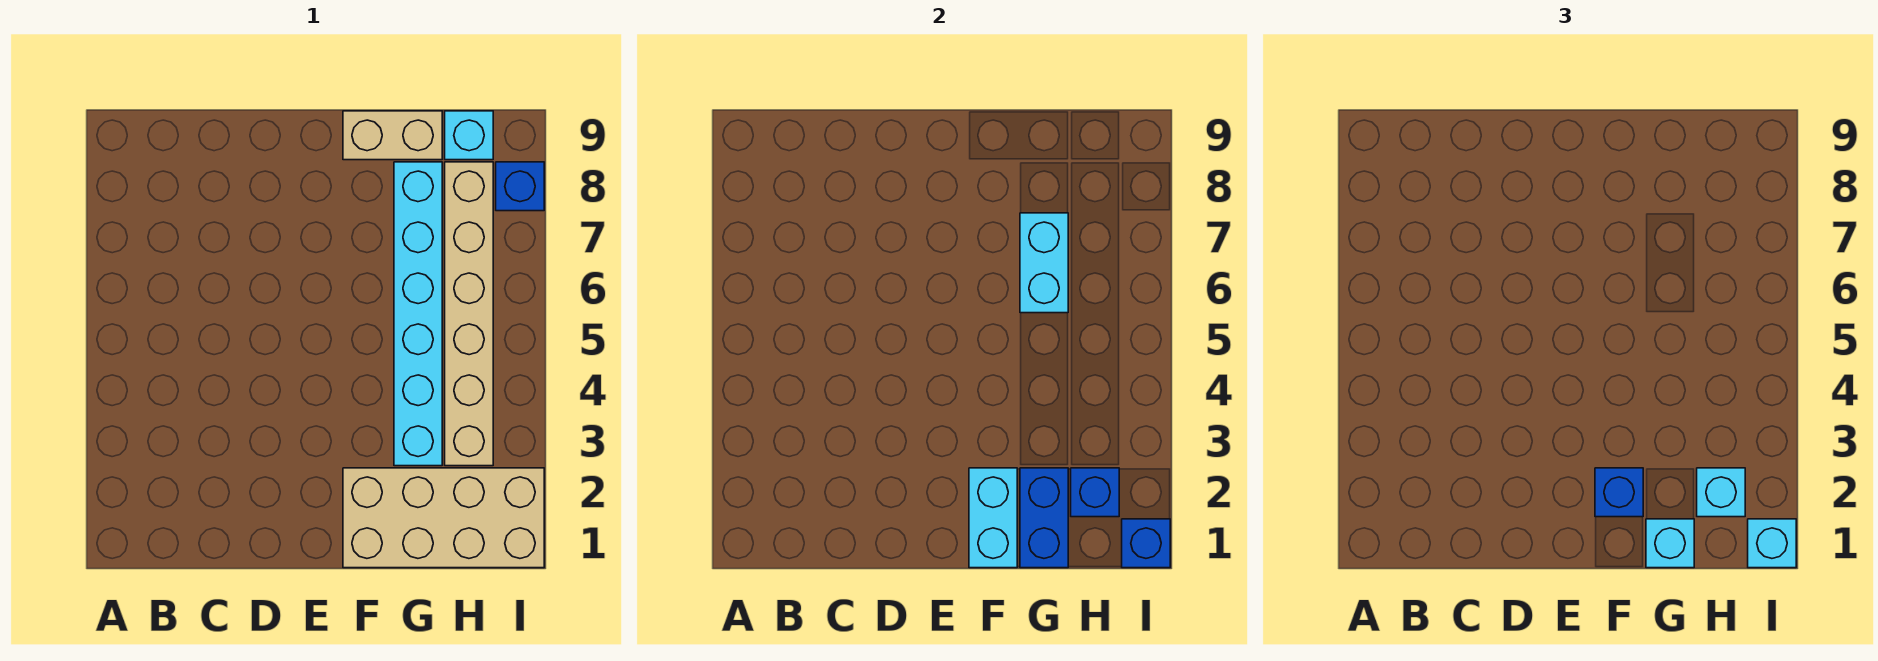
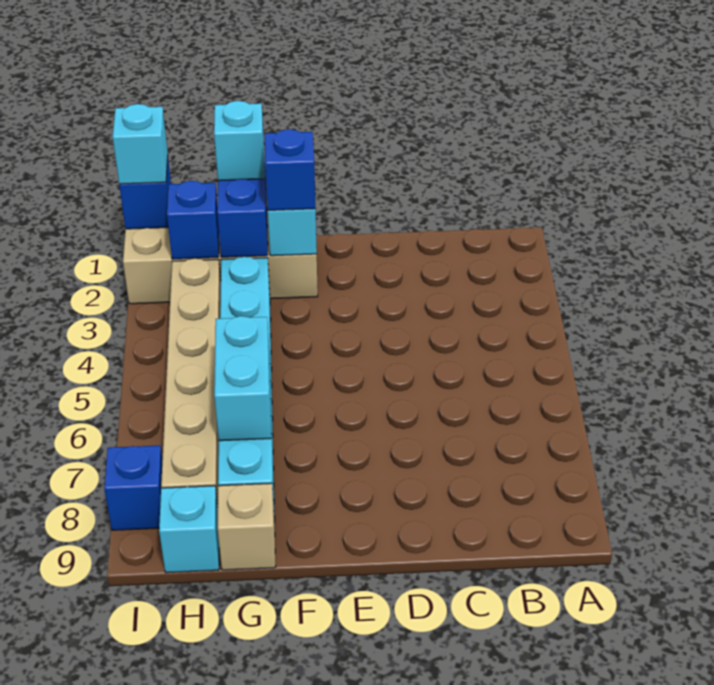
tan 1x2 brick [343,111,442,160] -> tan 1x1 brick [218,483,276,570]
cyan 1x1 brick [1697,468,1745,517] -> none

